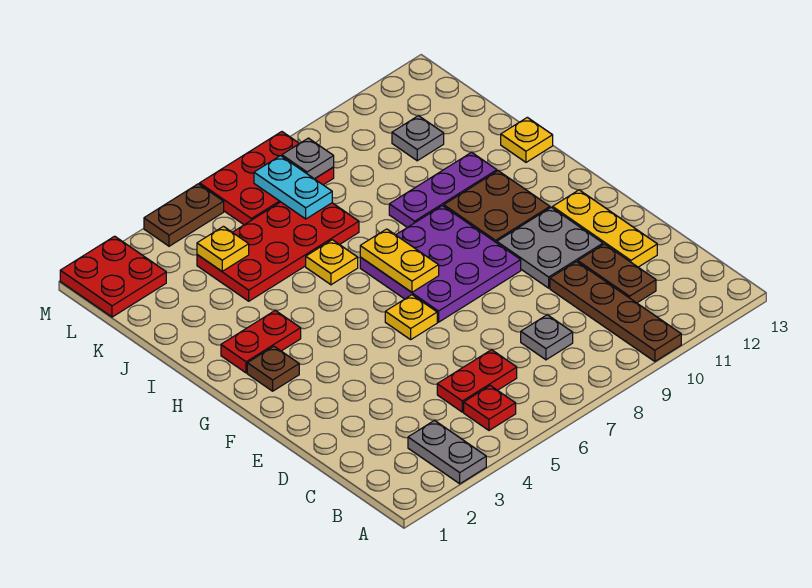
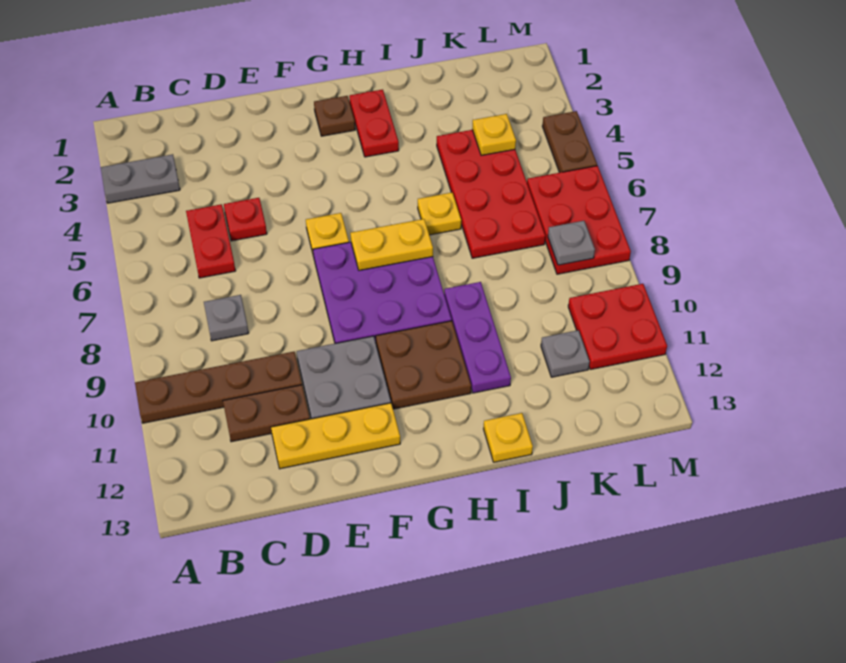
red 1x1 plate [464,386,516,430] -> red 1x1 plate moved to [224,198,267,241]
cyan 1x2 plate [254,156,332,219] -> none
red 2x2 plate [60,236,166,317] -> red 2x2 plate moved to [568,284,667,369]

